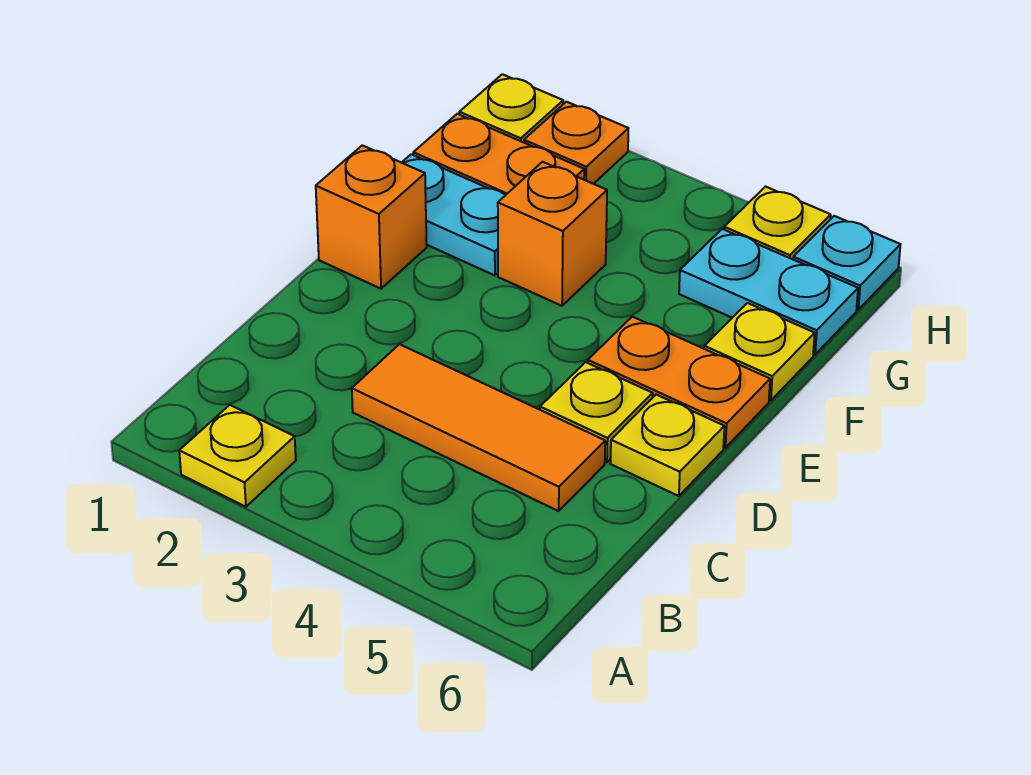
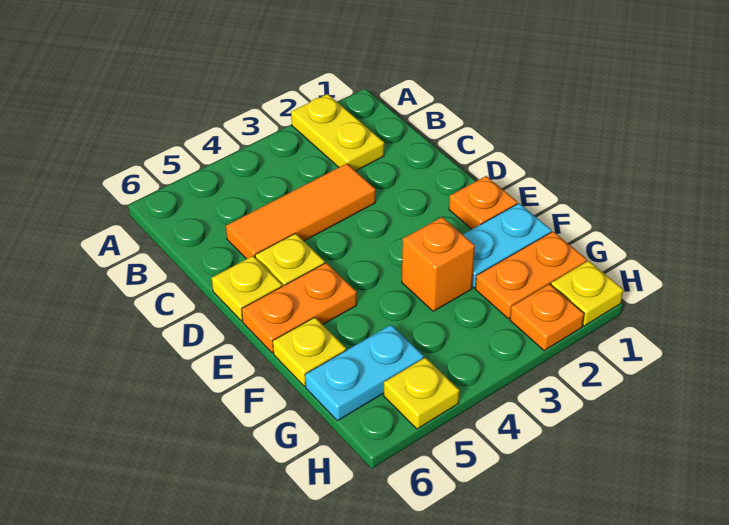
yellow 1x1 plate [179,405,296,507] -> yellow 1x2 plate [291,94,384,171]
orange 1x1 brick [316,145,427,289] -> orange 1x1 plate [449,176,517,229]
cyan 1x1 plate [793,216,900,309] -> none

